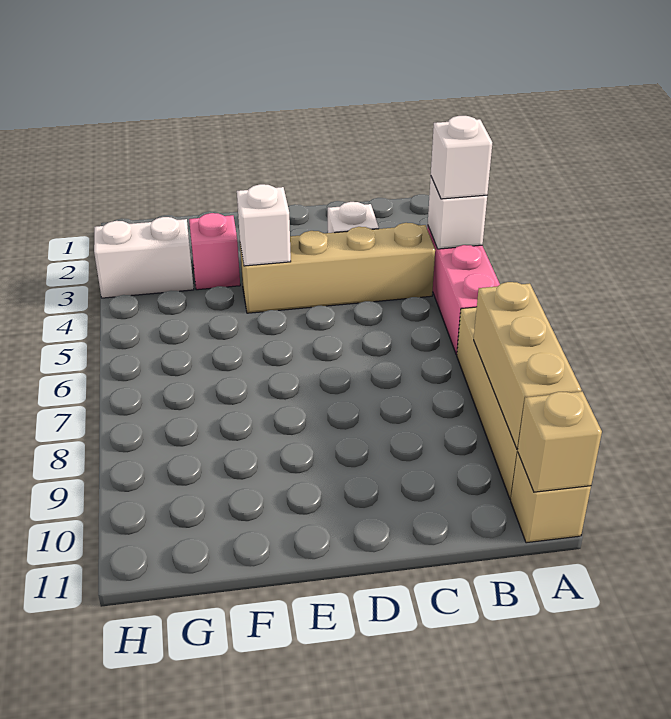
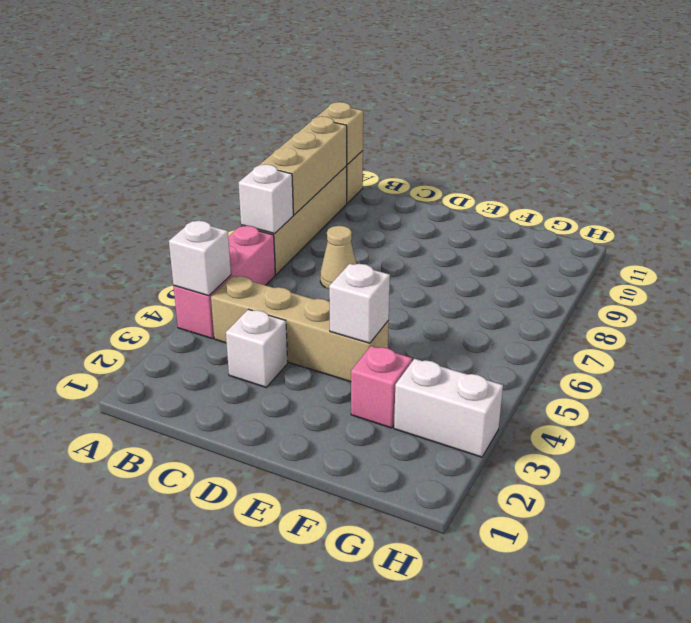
white 1x1 brick [431,116,492,199] -> white 1x1 brick moved to [238,164,293,234]
none -> tan 1x1 cone [320,226,356,289]

